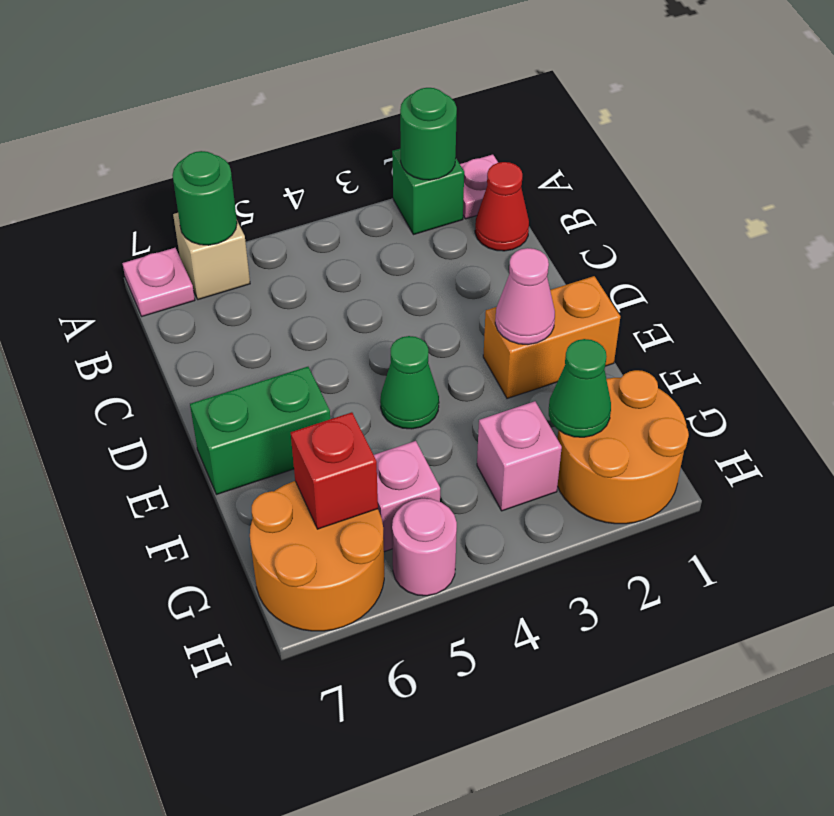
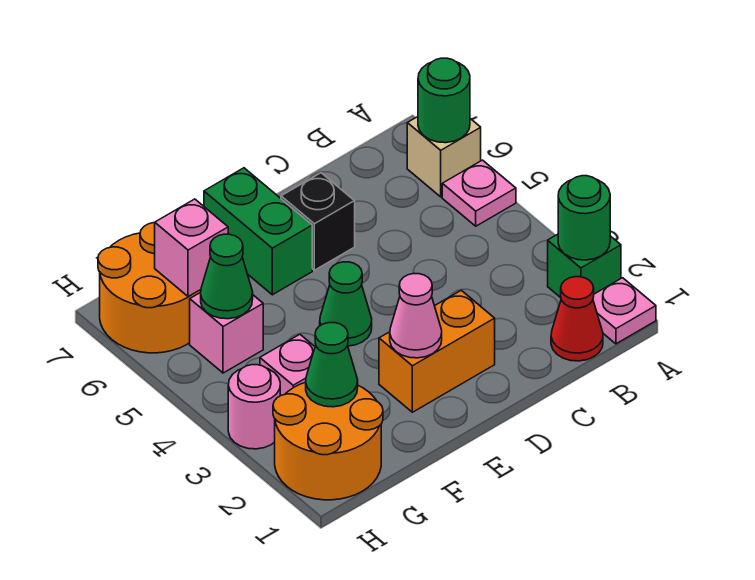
pink 1x1 plate [122,248,195,316] -> pink 1x1 plate moved to [442,160,516,226]
none -> black 1x1 brick [281,173,355,270]
orange 1x2 brick [483,276,620,399] -> orange 1x2 brick turned to [379,290,495,412]
none -> green 1x1 cone [201,234,253,319]
red 1x1 brick [291,412,378,529] -> pink 1x1 brick [155,199,228,297]
pink 1x1 round brick [392,499,457,596] -> pink 1x1 round brick moved to [228,365,280,449]

